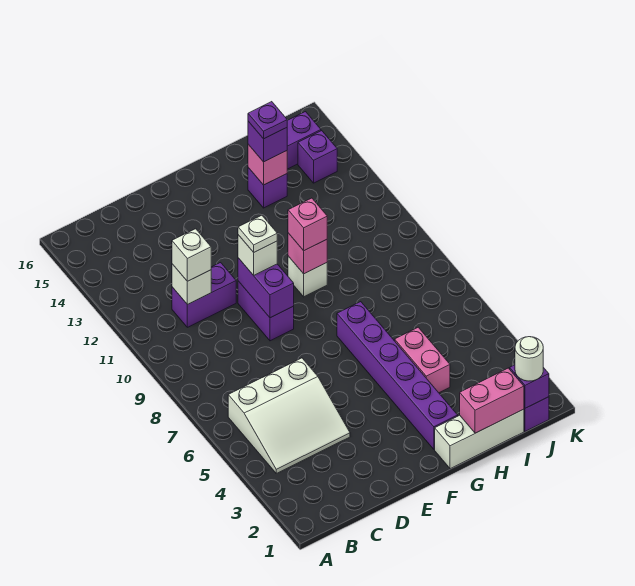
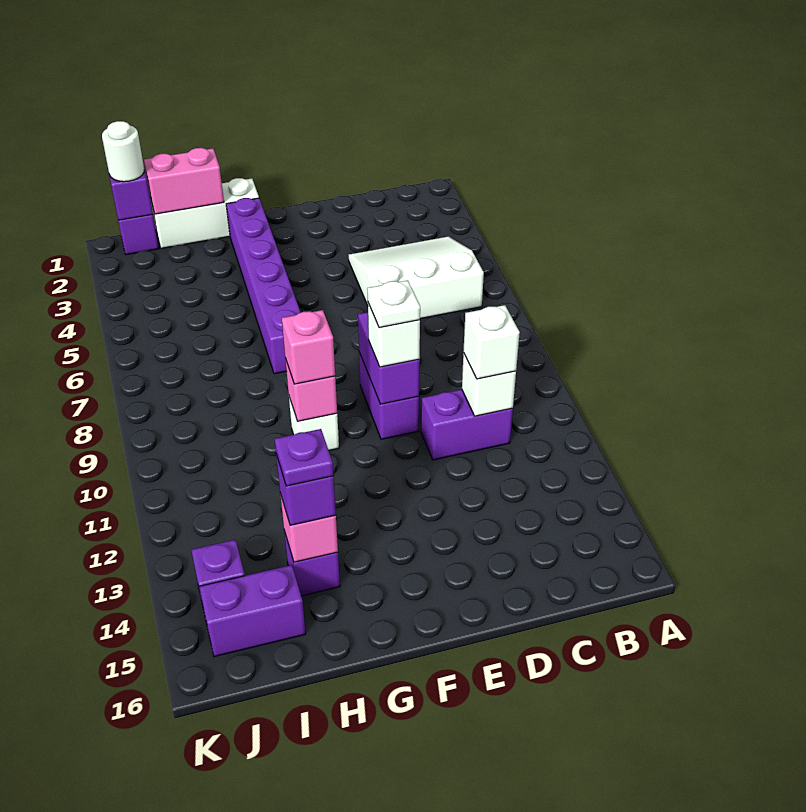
pink 1x2 brick [395,327,450,393] -> none

